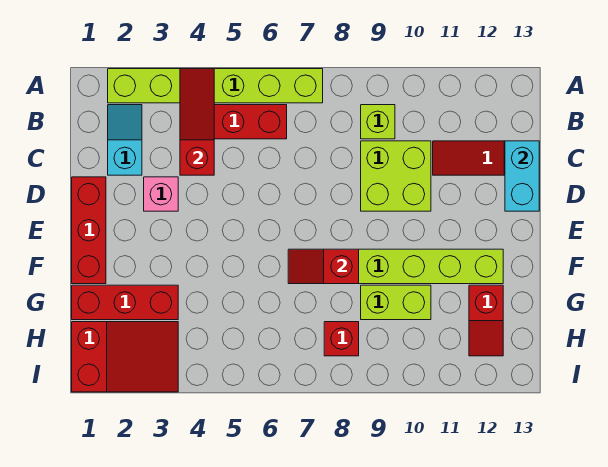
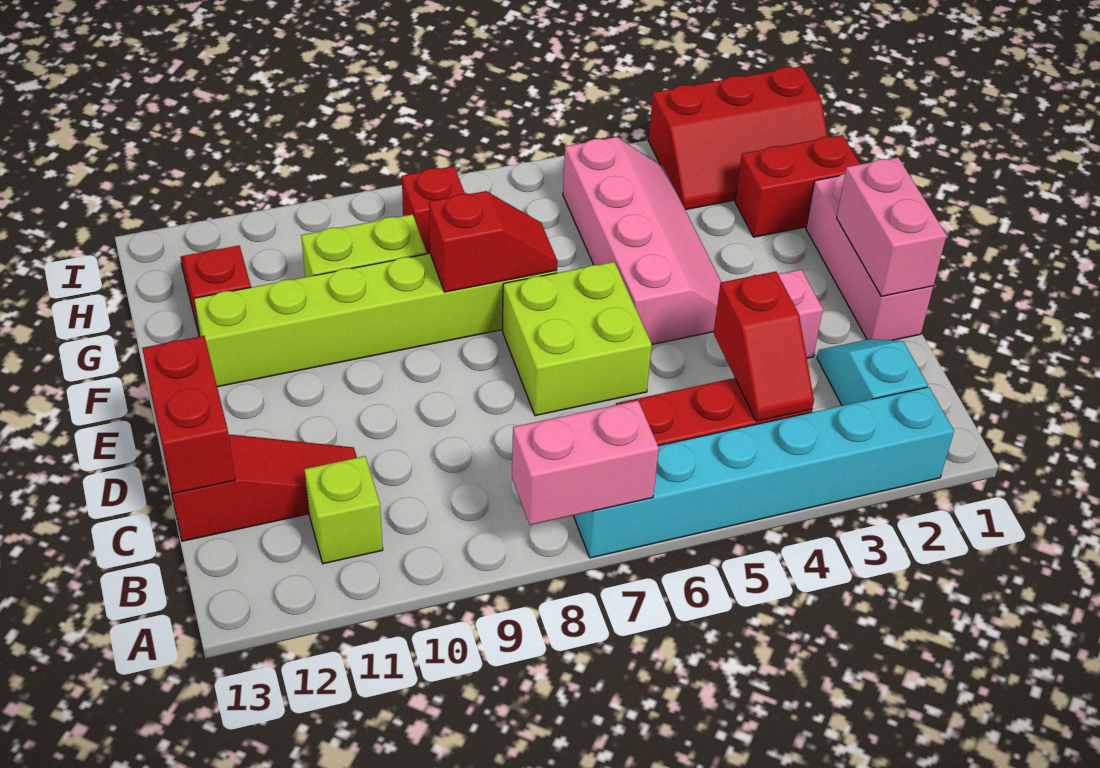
lime 1x6 brick [108,69,323,103] -> cyan 1x6 brick [573,387,954,558]
red 1x3 slope [180,69,214,175] -> red 1x2 slope [714,271,814,421]
none -> pink 1x2 brick [512,401,659,525]
cyan 1x2 slope [108,105,142,175] -> cyan 1x2 slope turned to [817,339,928,406]
lime 1x1 brick [361,105,395,139] -> lime 1x1 brick moved to [304,456,383,564]
lime 2x2 brick [361,141,431,211] -> lime 2x2 brick moved to [502,262,652,416]
cyan 1x2 brick [505,141,539,211] -> red 1x2 brick [142,336,235,494]
red 1x3 brick [72,177,106,284] -> pink 1x3 brick [806,174,933,340]
none -> pink 1x2 brick [837,157,947,296]
none -> pink 2x4 slope [563,137,721,344]
red 1x3 brick [72,285,178,320] -> red 1x2 brick [735,135,860,237]
red 2x3 slope [72,322,178,392] -> red 2x3 slope turned to [648,66,828,210]

